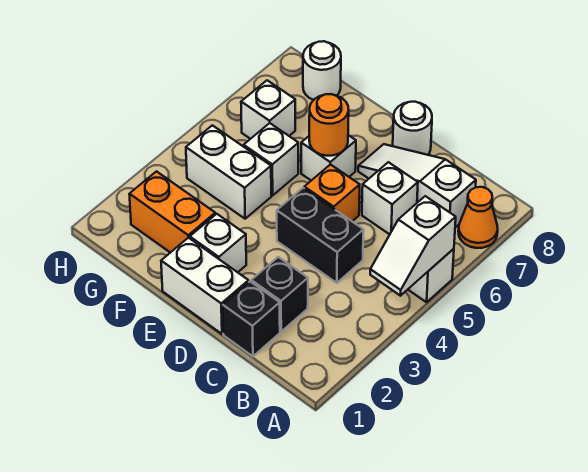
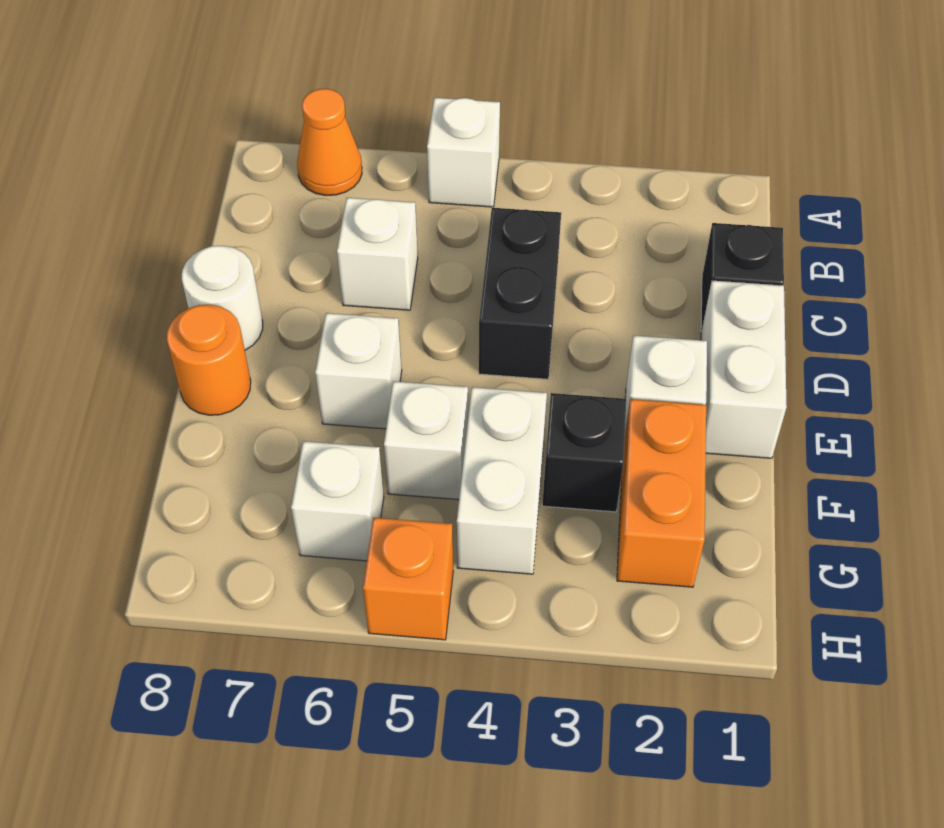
white 1x2 slope [370,196,456,296] -> none
white 1x3 slope [358,144,476,227] -> none
black 1x1 brick [251,257,308,332] -> black 1x1 brick moved to [542,393,626,512]
orange 1x1 brick [304,164,360,221] -> orange 1x1 brick moved to [363,518,453,640]
orange 1x1 round brick [309,94,349,156] -> orange 1x1 round brick moved to [167,305,251,415]
white 1x1 round brick [303,41,341,100] -> none

